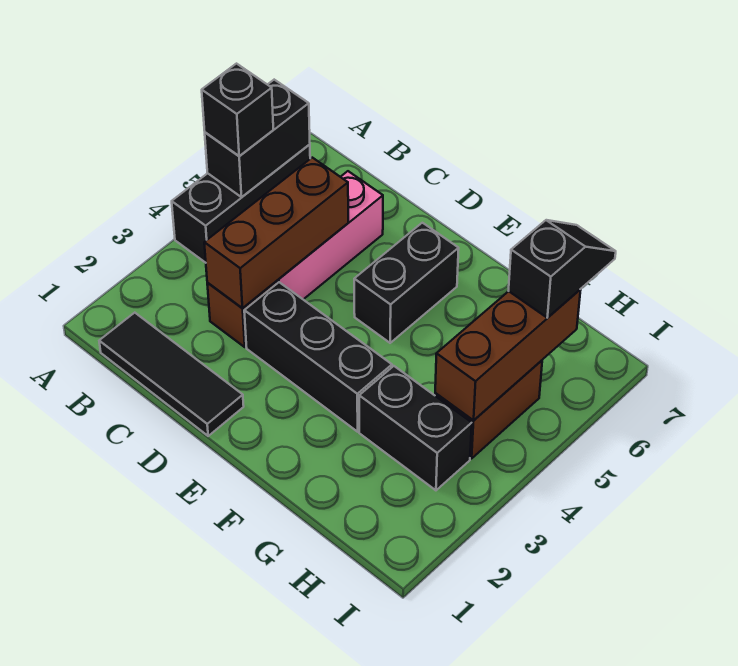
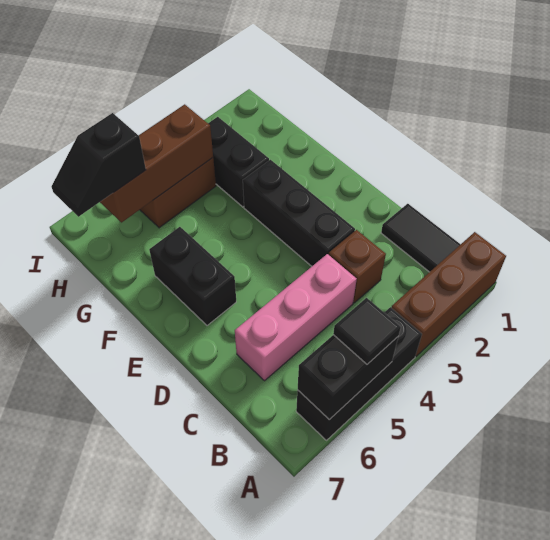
black 1x1 brick [202,64,273,156] -> black 1x1 tile [333,298,401,364]
black 1x3 tile [99,313,244,436] -> black 1x2 tile [381,204,461,272]
brown 1x3 brick [204,158,348,308] -> brown 1x3 brick moved to [391,232,506,356]
black 1x2 brick [354,223,459,343] -> black 1x2 brick turned to [149,227,236,326]

